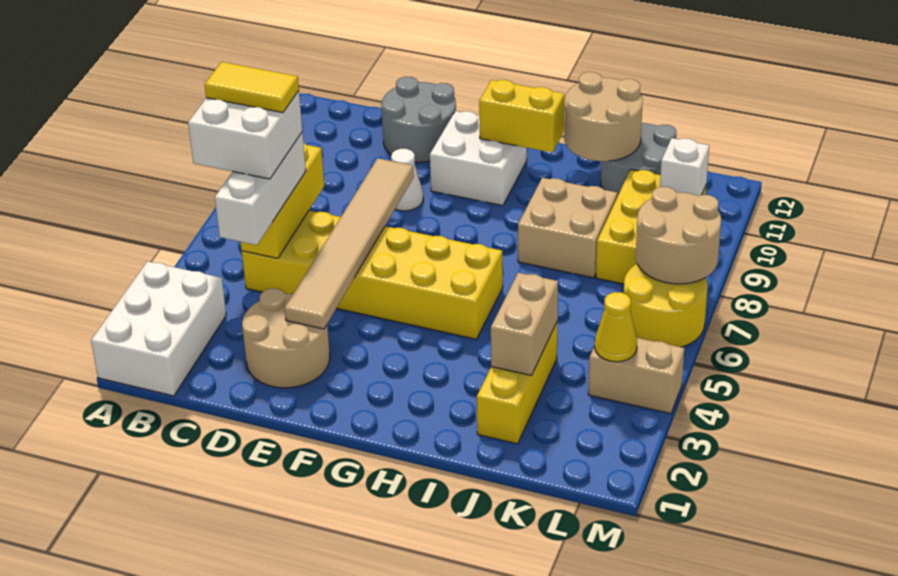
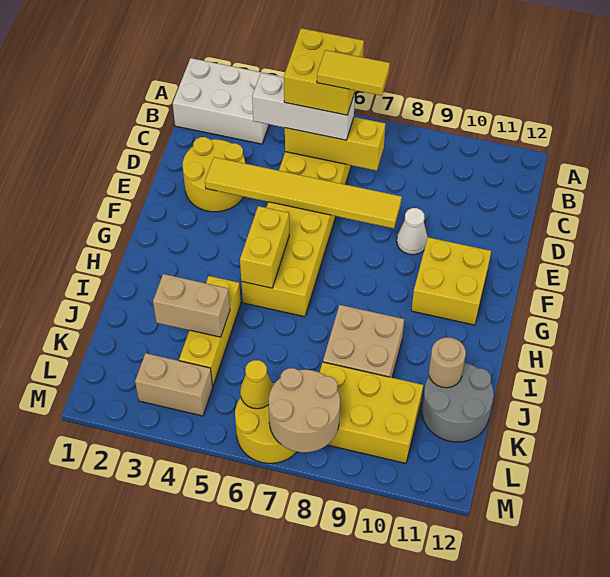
white 2x2 brick [188,91,302,179] -> yellow 2x2 brick [284,28,364,115]
yellow 1x2 tile [204,62,299,113] -> yellow 1x2 tile turned to [317,50,390,96]
tan 2x2 round brick [242,288,330,388] -> yellow 2x2 round brick [182,137,245,212]
grey 2x2 round brick [381,77,456,162] -> none
tan 1x6 tile [285,158,414,329] -> yellow 1x6 tile [205,157,402,228]
white 2x2 brick [430,111,527,206] -> yellow 2x2 brick [411,237,491,325]
yellow 1x2 brick [479,80,564,153] -> yellow 1x2 brick moved to [240,206,289,288]
tan 2x2 round brick [564,72,643,161] -> tan 1x1 round brick [429,337,466,388]
yellow 1x3 brick [477,321,558,444] -> yellow 1x3 brick turned to [179,276,241,387]
tan 1x2 brick [588,338,684,414] -> tan 1x2 brick turned to [135,353,213,416]
yellow 1x1 cone [595,292,637,362] -> yellow 1x1 cone moved to [240,360,273,409]
white 1x1 brick [660,138,709,196] -> none

